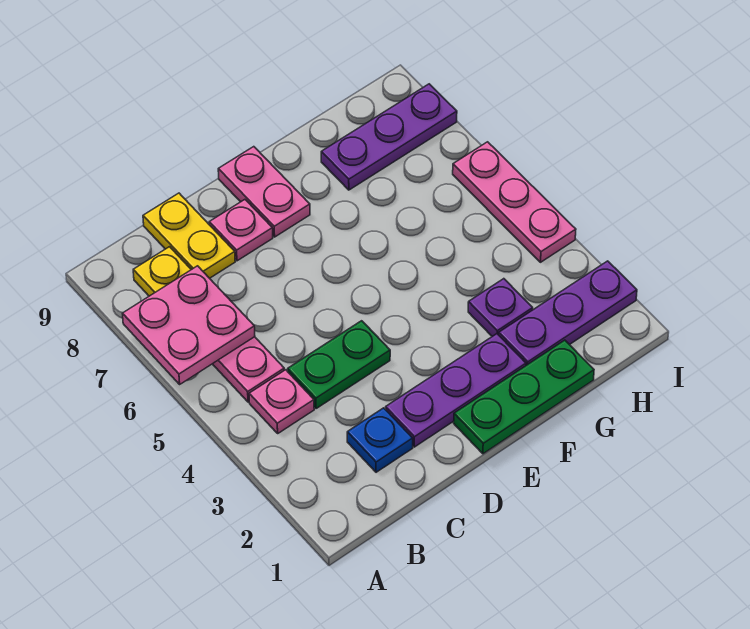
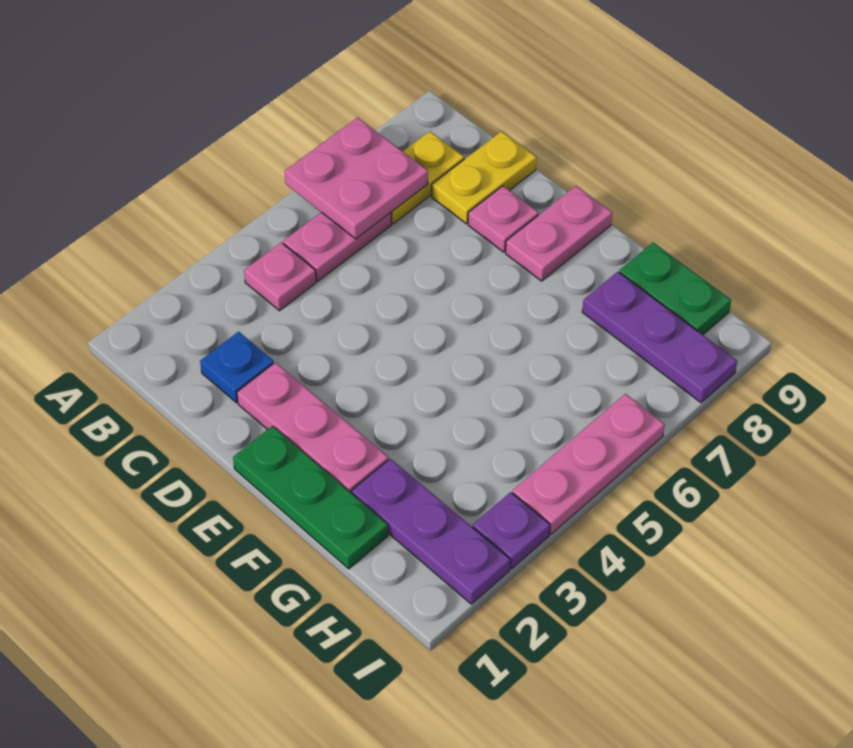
green 1x2 plate [288,321,390,409] -> green 1x2 plate moved to [619,243,731,335]
purple 1x3 plate [386,334,526,447] -> pink 1x3 plate [237,362,388,493]
purple 1x1 plate [468,279,533,336] -> purple 1x1 plate moved to [473,492,550,569]

